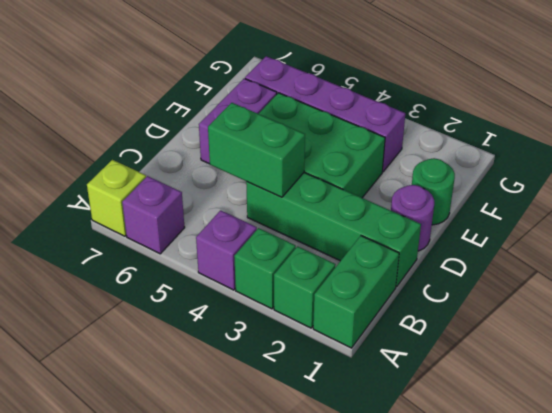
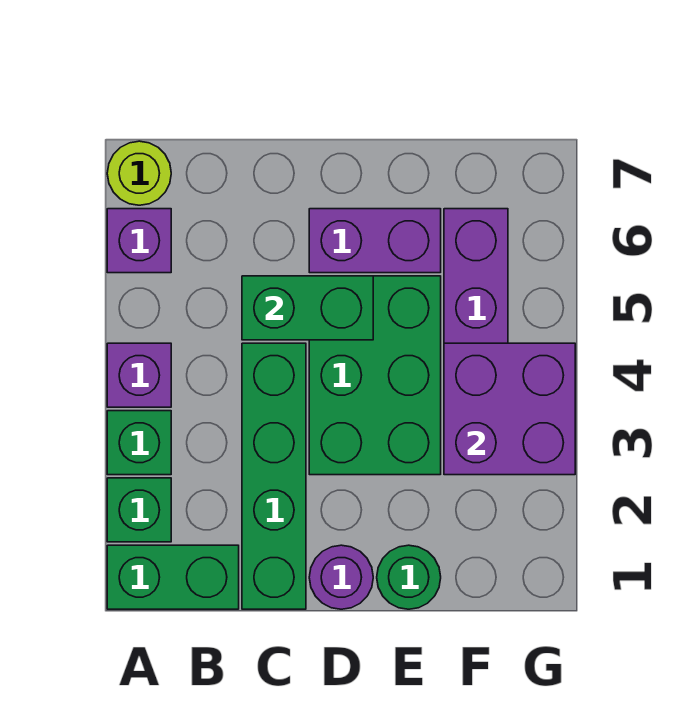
lime 1x1 brick [87,160,146,236] -> lime 1x1 round brick [107,141,171,205]
green 1x2 brick [208,103,305,197] -> green 1x2 brick turned to [242,276,373,340]
none -> purple 2x2 brick [444,343,575,475]

